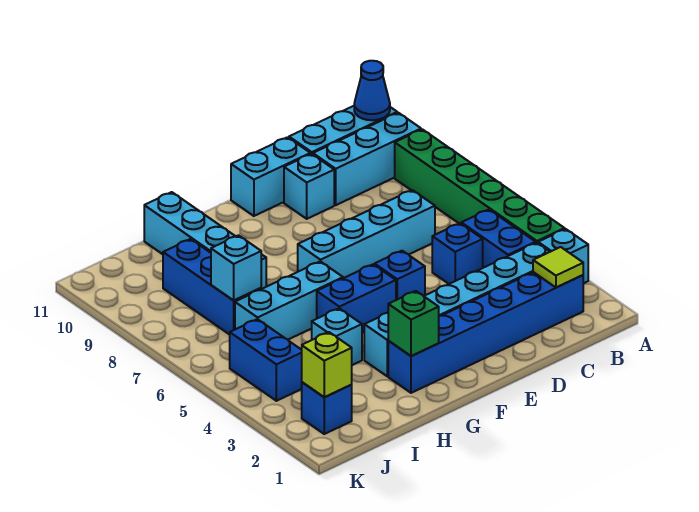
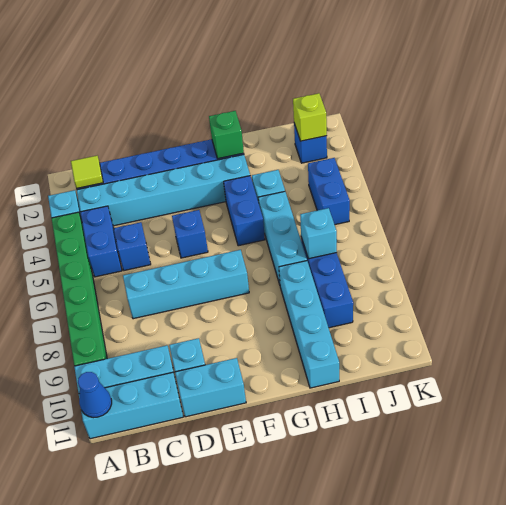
blue 1x2 brick [317,264,396,332] -> blue 1x2 brick turned to [224,176,265,246]
cyan 1x3 brick [235,261,343,339] -> cyan 1x3 brick turned to [258,191,307,285]

